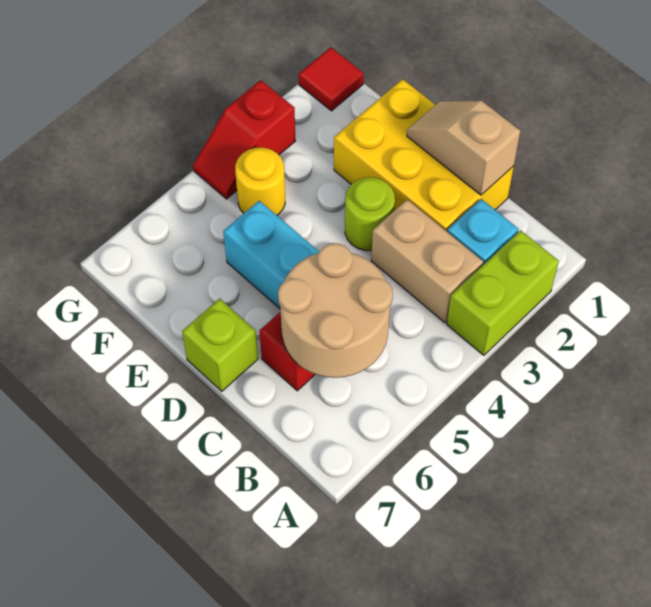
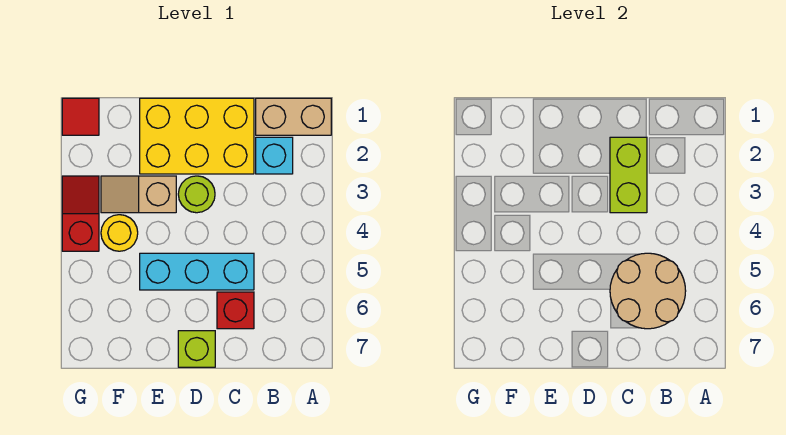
lime 1x2 brick [447,230,559,356] -> lime 1x2 brick moved to [610,137,647,213]
tan 1x2 brick [371,200,483,323] -> tan 1x2 brick moved to [256,98,331,135]
tan 1x2 slope [407,101,520,195] -> tan 1x2 slope moved to [101,176,176,213]
red 1x2 slope [193,80,295,199] -> red 1x2 slope turned to [62,176,99,251]

